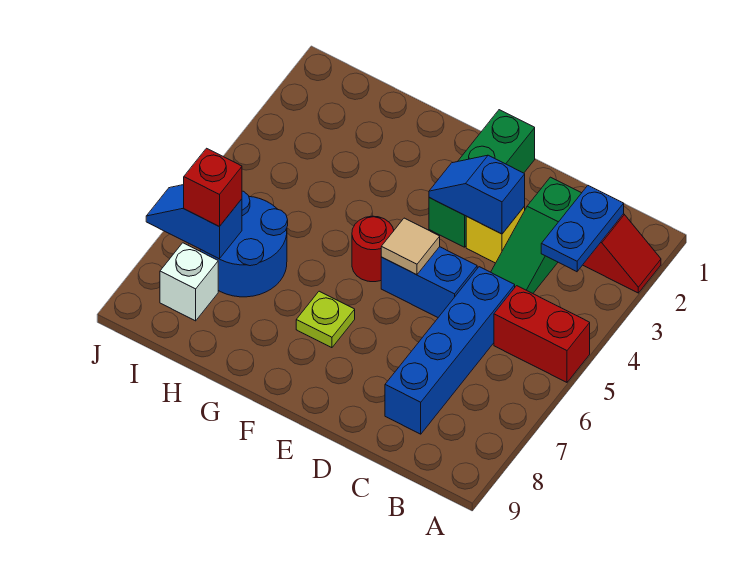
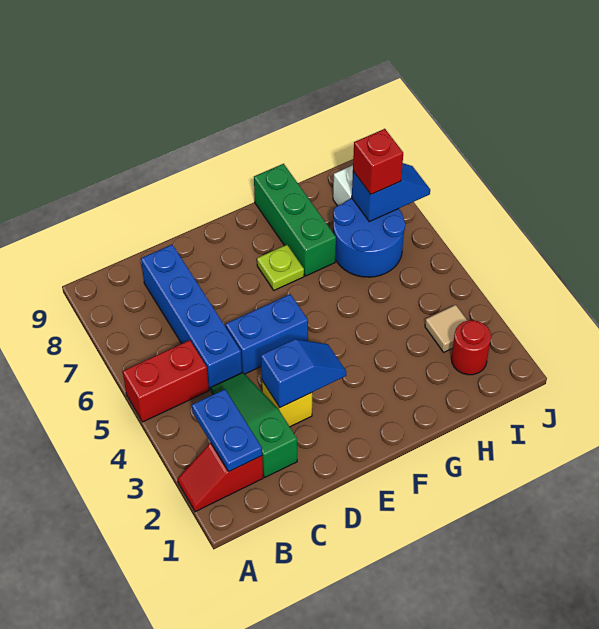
green 1x3 brick [429,110,535,247] -> green 1x3 brick moved to [254,164,336,276]
tan 1x1 tile [381,218,440,275] -> tan 1x1 tile moved to [425,305,468,352]
red 1x1 round brick [352,216,394,282] -> red 1x1 round brick moved to [451,320,491,375]

